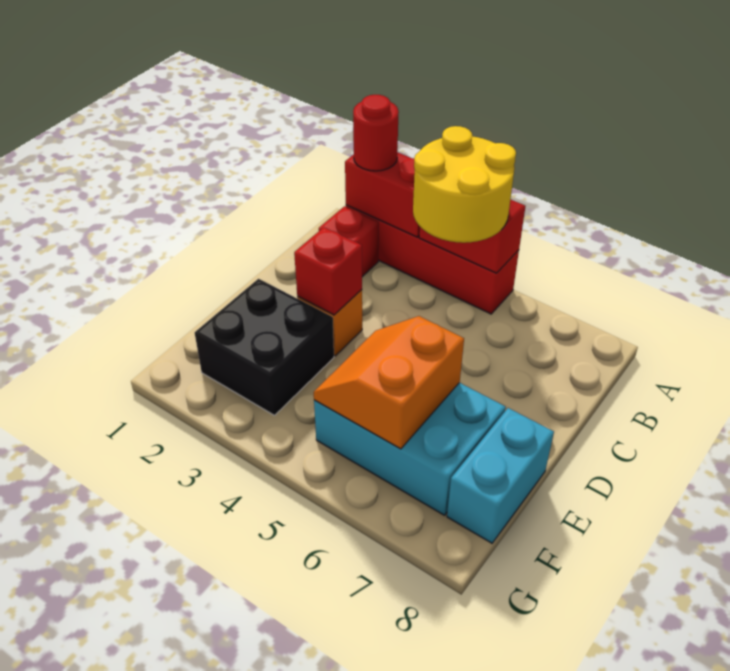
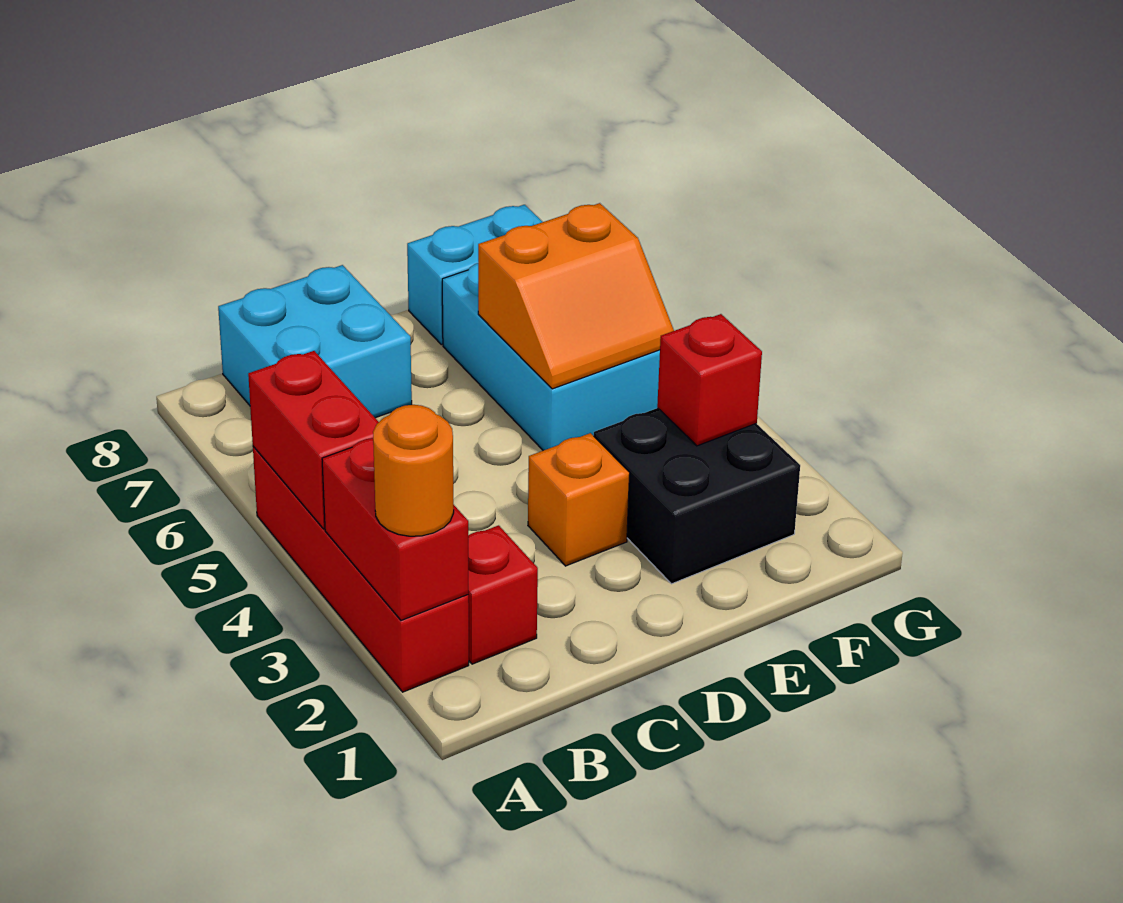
red 1x1 round brick [353,95,399,171] -> orange 1x1 round brick [373,405,454,536]
yellow 2x2 round brick [413,126,516,243] -> none
none -> cyan 2x2 brick [218,265,412,418]
red 1x1 brick [294,227,362,315] -> red 1x1 brick moved to [657,314,762,446]

